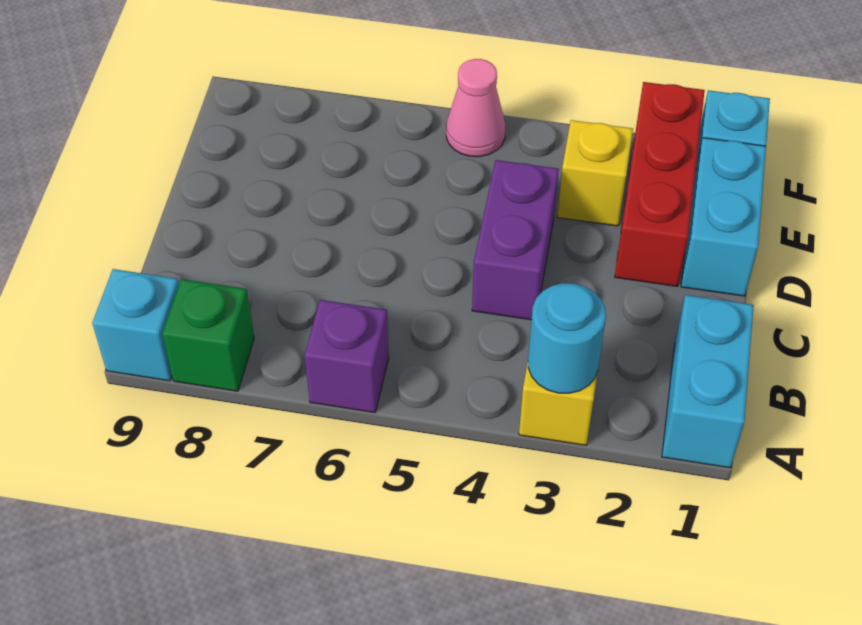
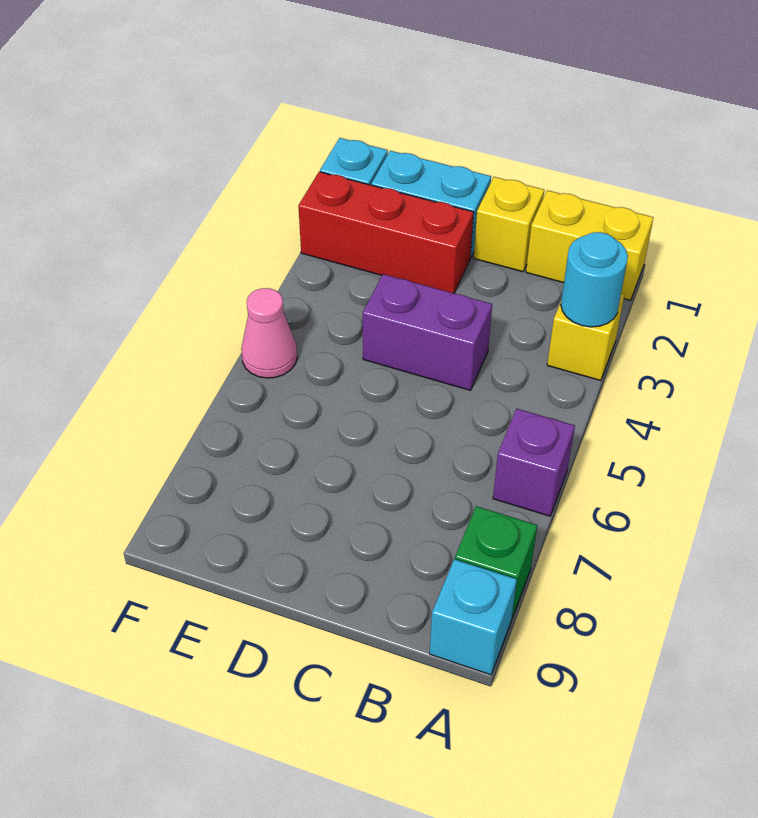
cyan 1x2 brick [662,295,754,468] -> yellow 1x2 brick [526,190,654,300]
yellow 1x1 brick [557,120,633,226] -> yellow 1x1 brick moved to [474,177,544,272]

